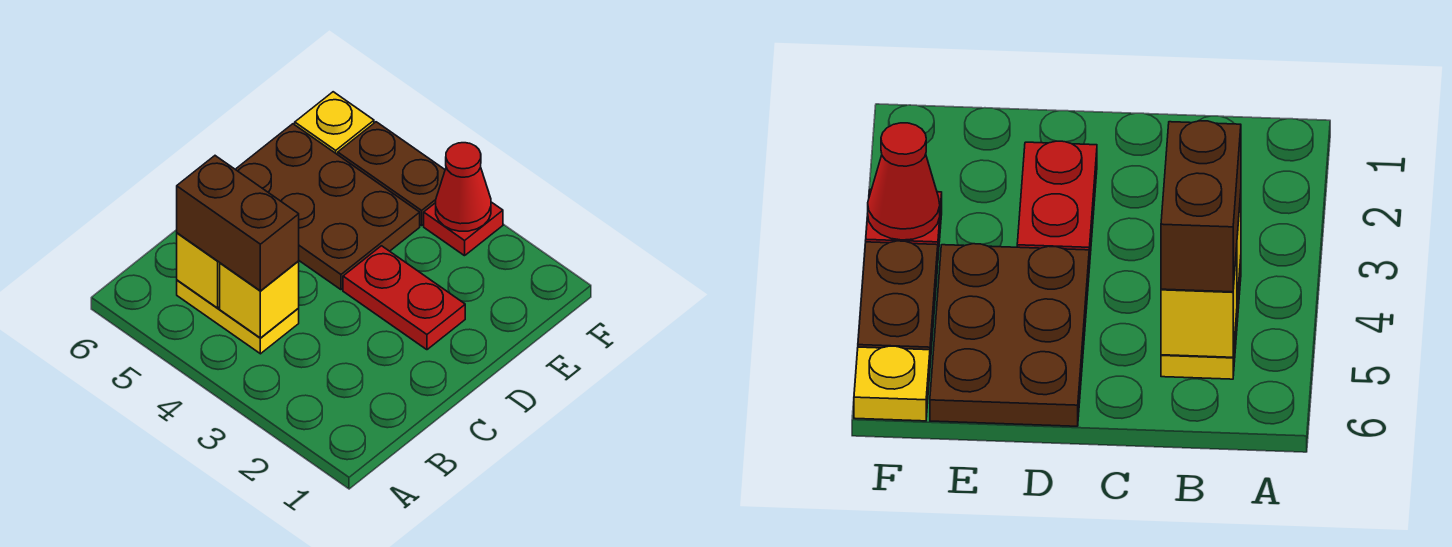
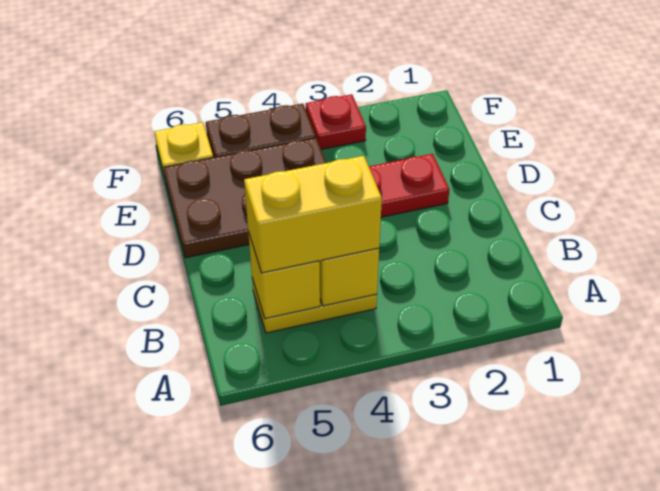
brown 1x2 brick [177,156,299,291] -> yellow 1x2 brick [244,156,382,273]
red 1x1 cone [436,143,491,231] -> none

